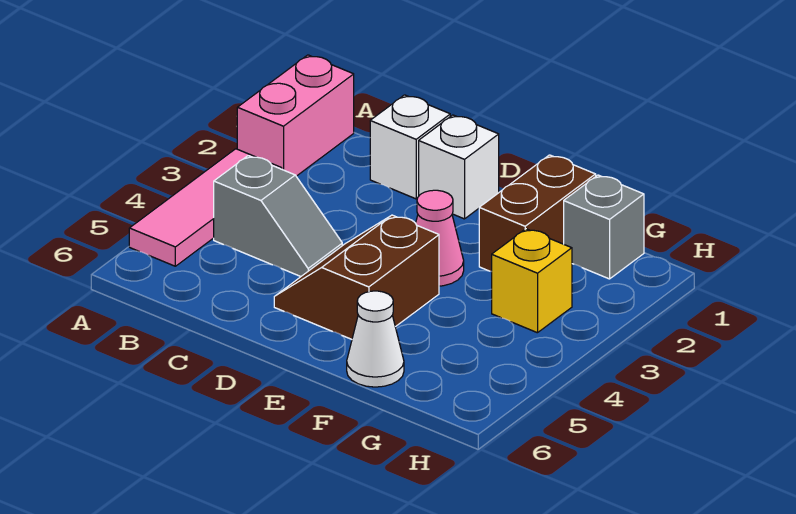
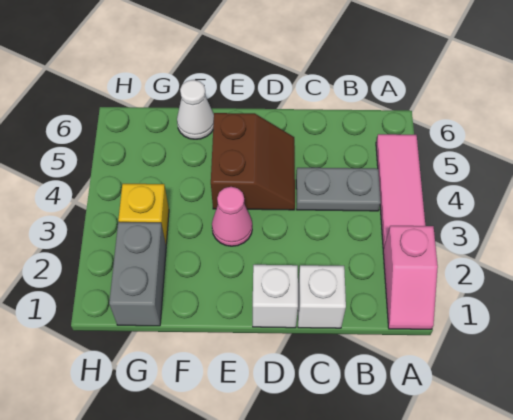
pink 1x2 brick [237,55,354,176] -> pink 1x2 slope [383,226,438,329]
grey 1x2 slope [214,156,342,276] -> grey 1x2 plate [296,168,381,211]
brown 1x2 brick [479,155,596,272] -> none
grey 1x1 brick [564,175,644,279] -> grey 1x2 brick [109,222,166,326]

